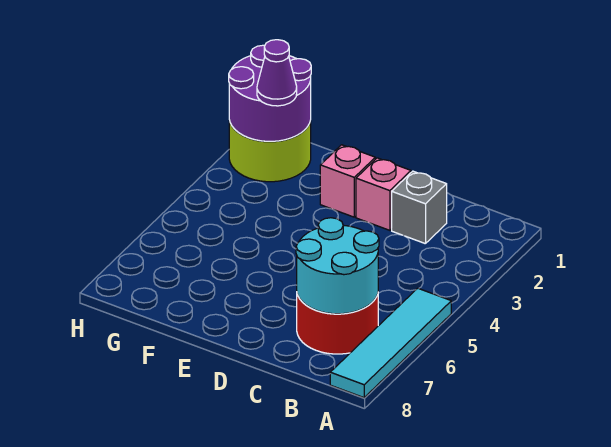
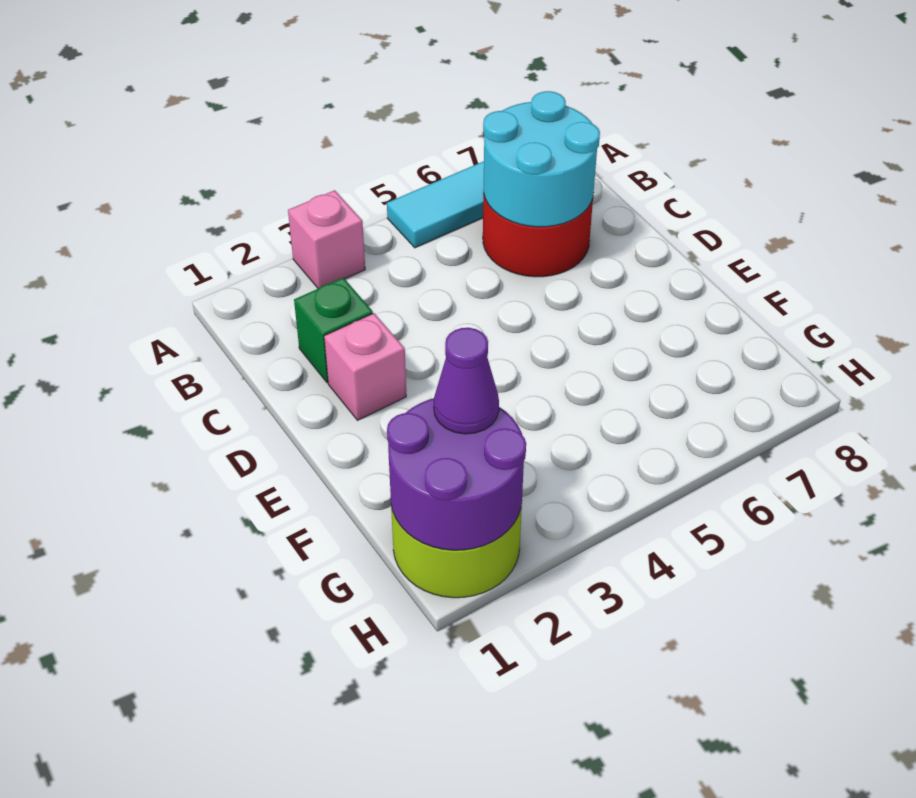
grey 1x1 brick [392,171,447,244] -> green 1x1 brick [294,278,373,383]
pink 1x1 brick [320,145,375,217] -> pink 1x1 brick moved to [288,190,365,288]

